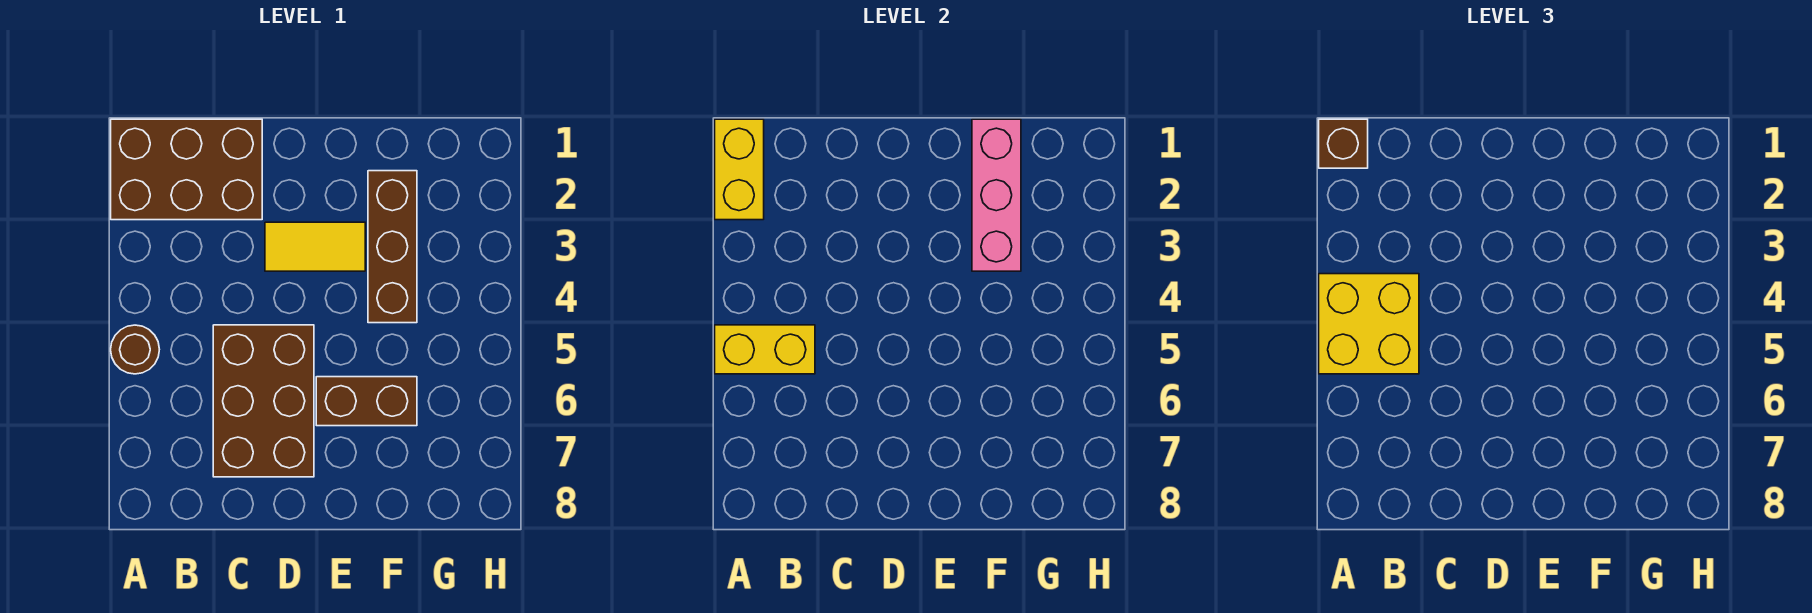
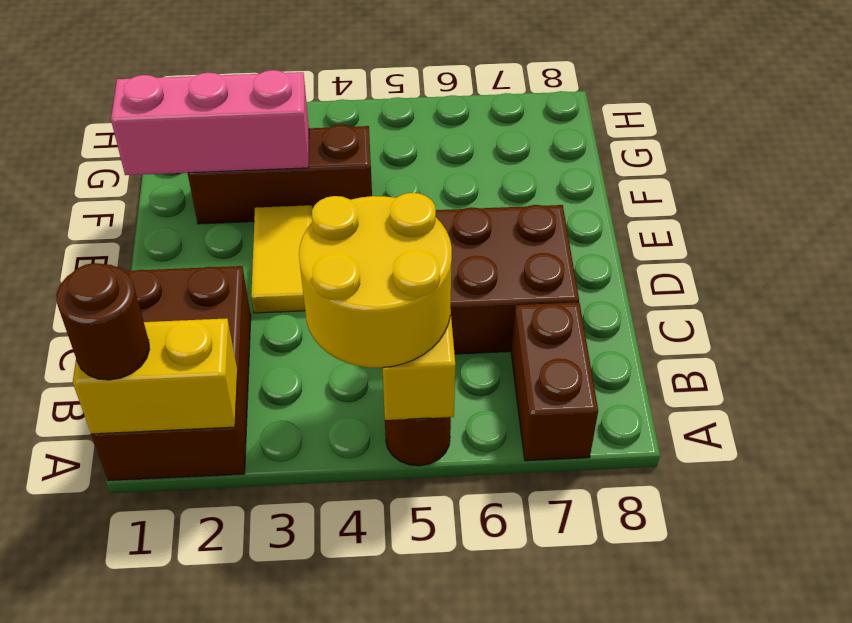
brown 1x1 brick [1319,119,1368,168] -> brown 1x1 round brick [56,263,150,380]
yellow 2x2 brick [1319,274,1419,374] -> yellow 2x2 round brick [299,193,452,368]
brown 1x2 brick [316,377,417,426] -> brown 1x2 brick moved to [511,302,598,461]

